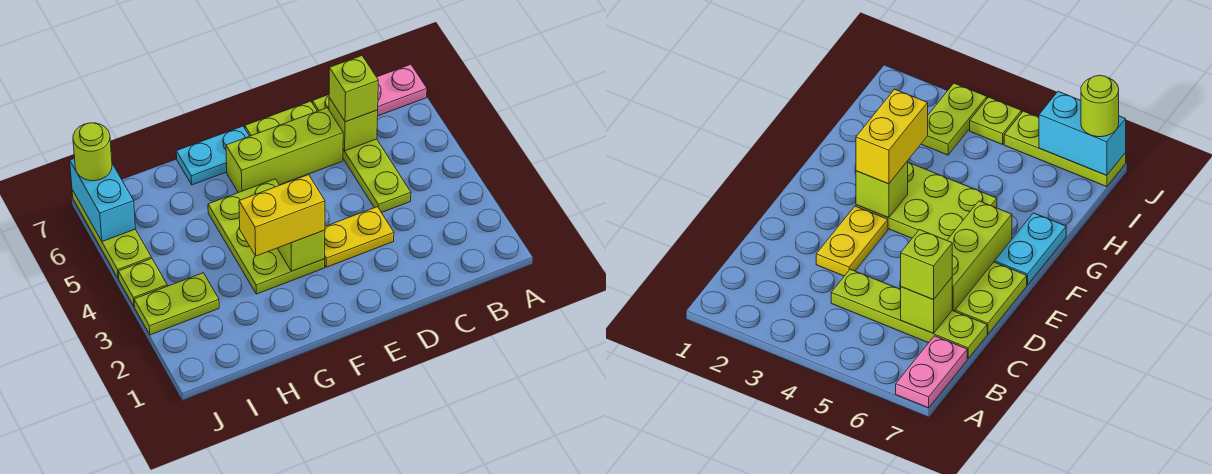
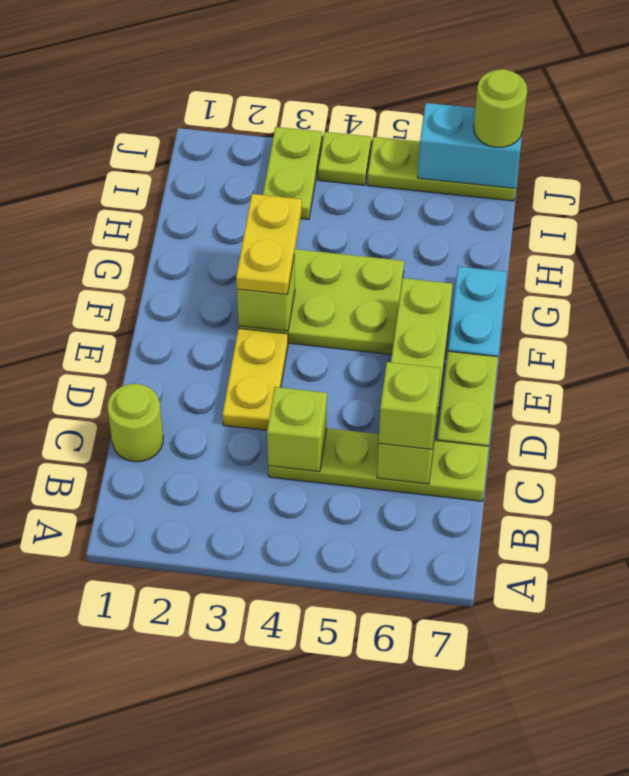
pink 1x2 plate [377,64,427,116] -> none
none -> lime 1x1 round brick [107,384,163,462]
none -> lime 1x1 brick [267,387,327,472]
yellow 1x2 brick [239,175,325,256] -> yellow 1x2 plate [236,194,302,295]

